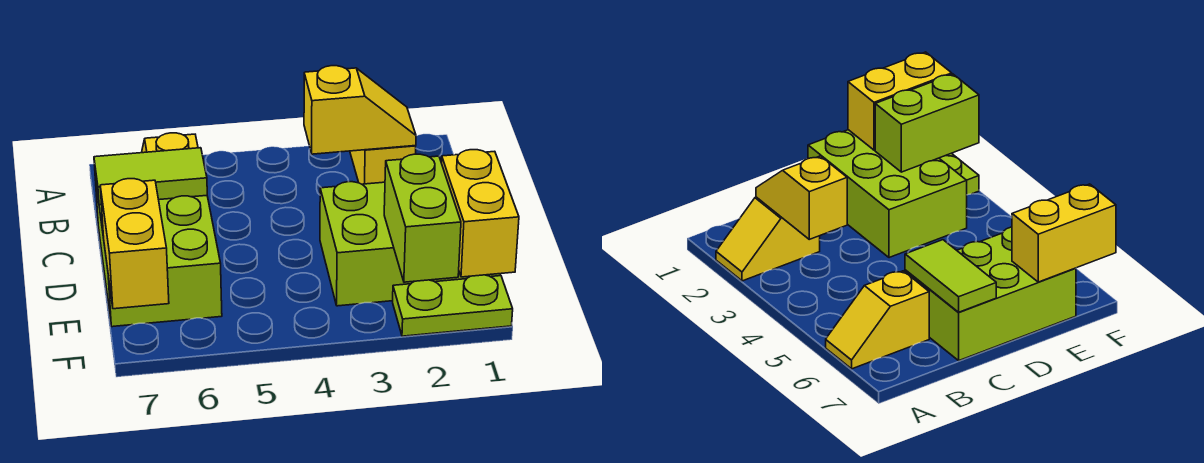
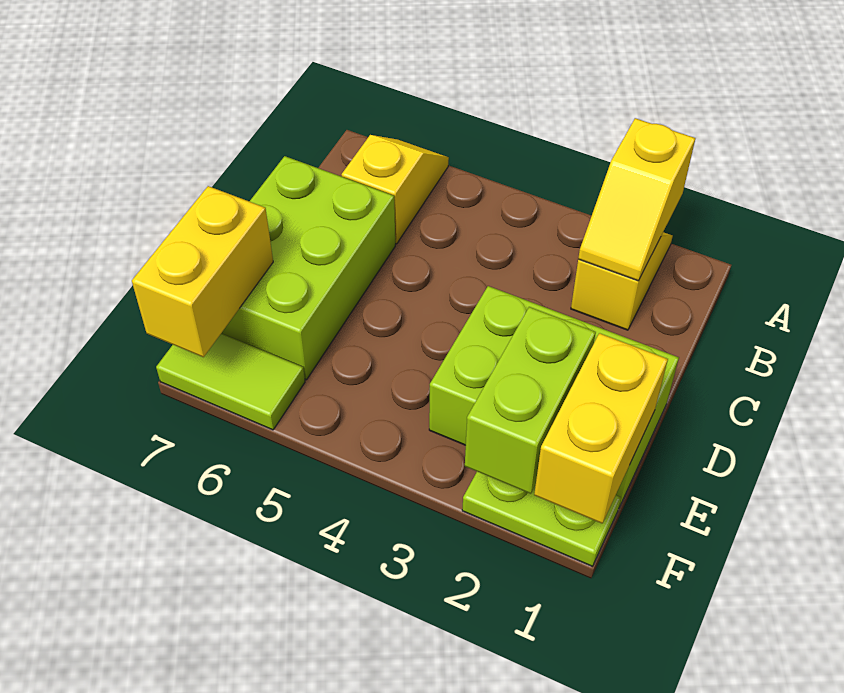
yellow 1x2 slope [304,66,416,154] -> yellow 1x2 slope turned to [578,118,695,281]
lime 1x2 tile [94,148,207,205] -> lime 1x2 tile moved to [156,334,305,430]

